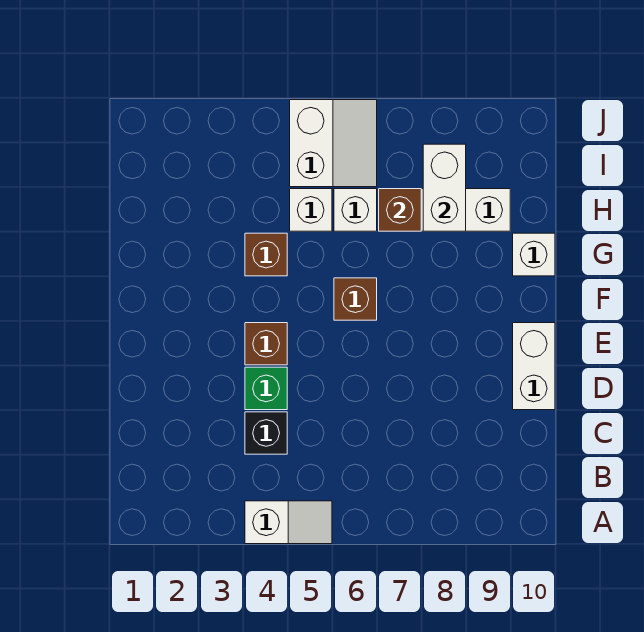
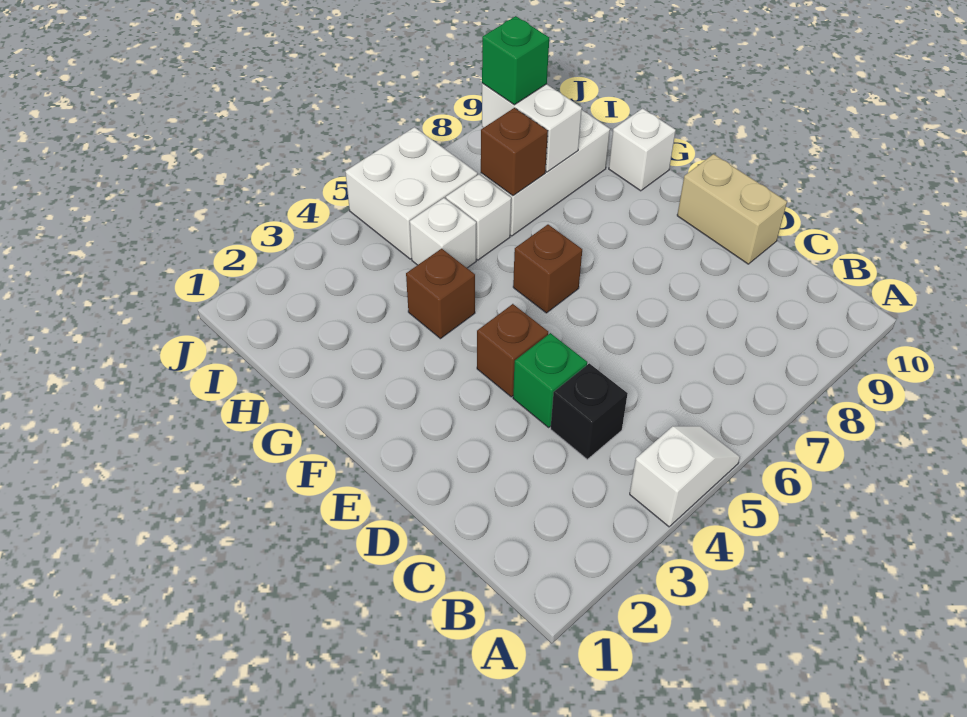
white 1x2 brick [513,323,555,410] -> tan 1x2 brick [677,154,787,264]
white 2x2 slope [290,100,377,187] -> white 2x2 brick [345,127,478,259]
none -> green 1x1 brick [482,16,549,105]

